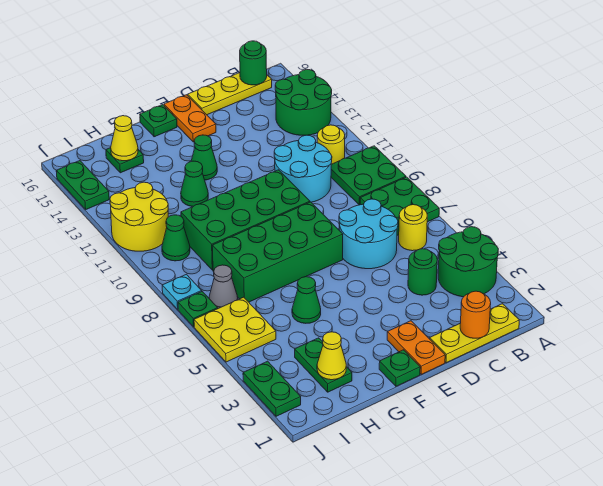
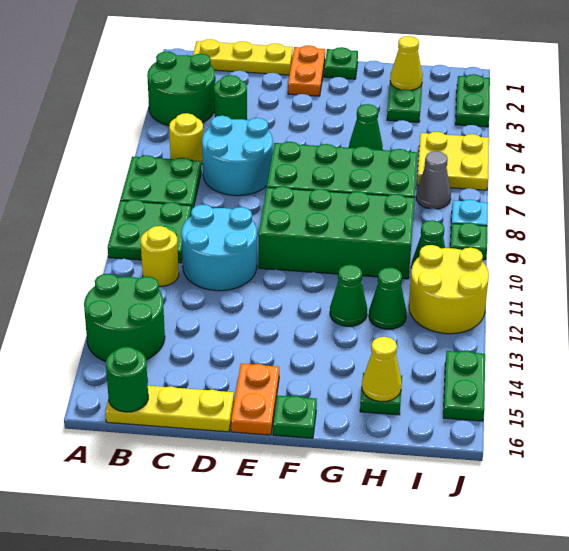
orange 1x1 round brick [460,291,491,338] -> none
green 1x1 cone [191,135,217,180] -> green 1x1 cone moved to [369,268,406,329]
green 1x1 plate [178,291,218,327] -> green 1x1 plate moved to [450,223,487,260]

